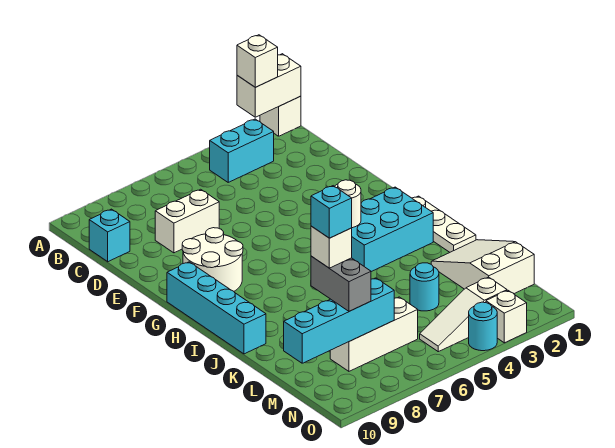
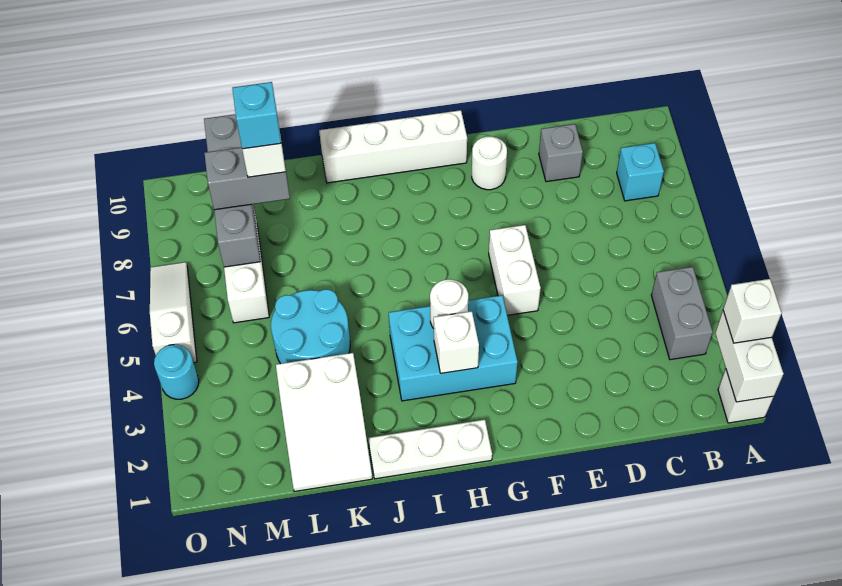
cyan 1x2 brick [210,119,274,182] -> grey 1x2 brick [651,267,713,360]
cyan 1x1 brick [89,209,130,262] -> cyan 1x1 brick moved to [617,143,664,201]
white 1x2 brick [155,189,219,253] -> white 1x2 brick moved to [489,225,541,315]
none -> grey 1x1 brick [539,124,583,182]
white 2x2 round brick [182,228,243,291] -> white 1x1 round brick [472,136,507,190]
cyan 1x4 brick [167,262,266,354] -> white 1x4 brick [319,110,467,183]
cyan 2x3 brick [352,187,433,272] -> cyan 2x3 brick turned to [389,295,518,401]
white 2x3 slope [431,240,534,294] -> white 2x3 slope turned to [276,353,372,492]
cyan 1x1 round brick [410,263,439,311] -> cyan 2x2 round brick [271,289,350,364]
cyan 1x4 brick [284,278,394,363] -> grey 1x4 brick [204,114,260,267]
white 1x3 slope [420,277,507,352] -> white 1x3 slope moved to [150,262,197,363]
white 1x1 brick [486,291,527,343] -> white 1x1 brick moved to [434,311,479,373]

